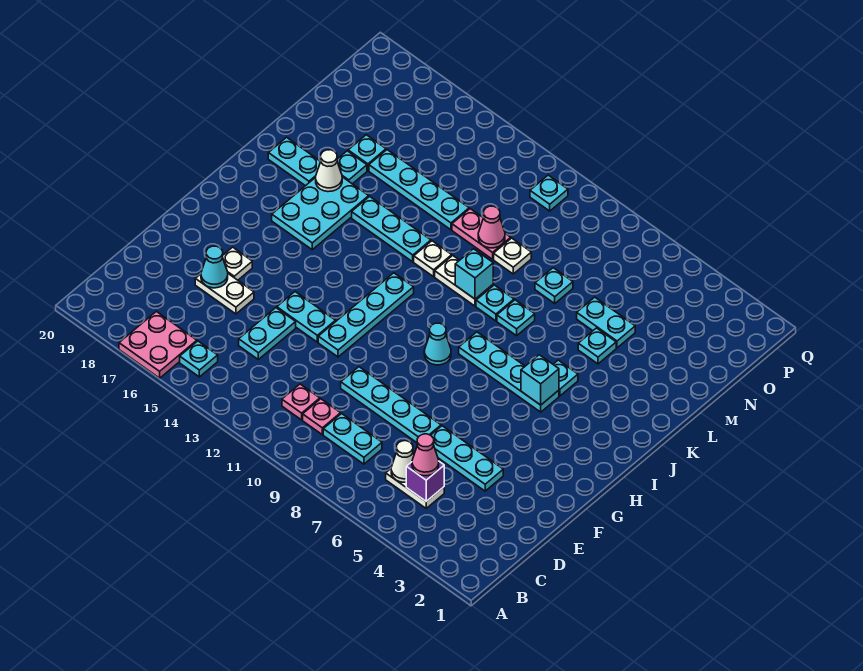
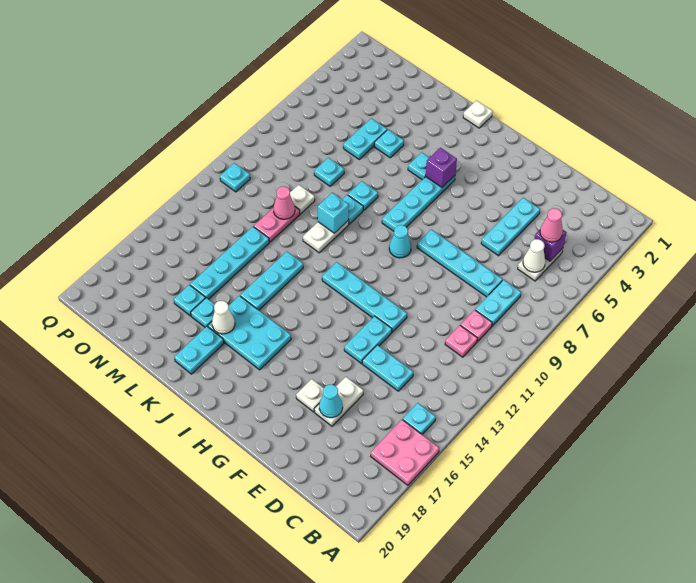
cyan 1x4 plate [341,367,441,443] -> cyan 1x4 plate turned to [417,229,503,297]
cyan 1x1 brick [521,355,559,405] -> purple 1x1 brick [426,148,457,187]
white 1x1 plate [414,241,452,277] -> white 1x1 plate moved to [463,101,493,128]

